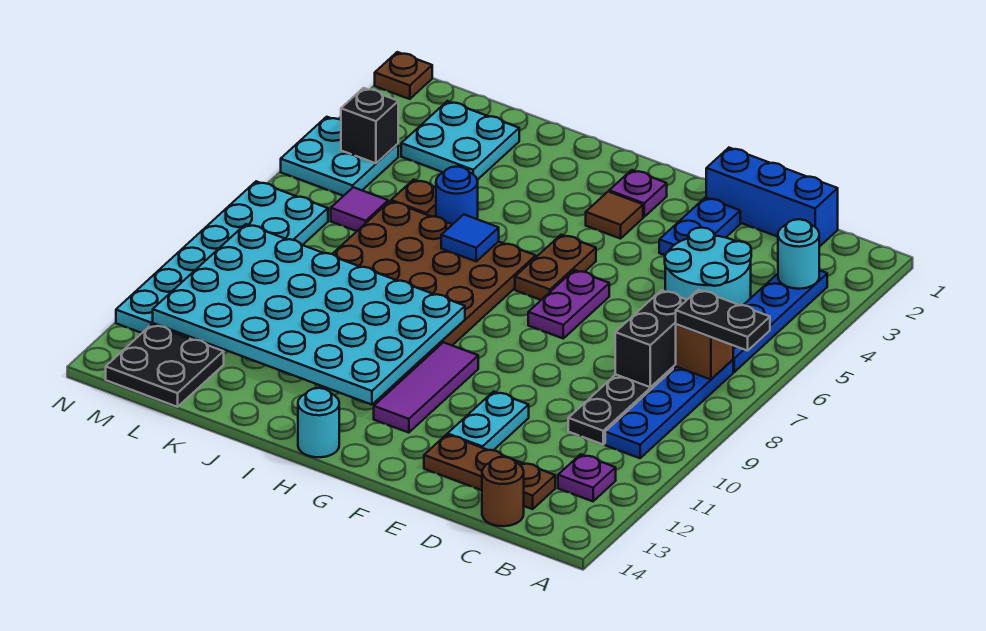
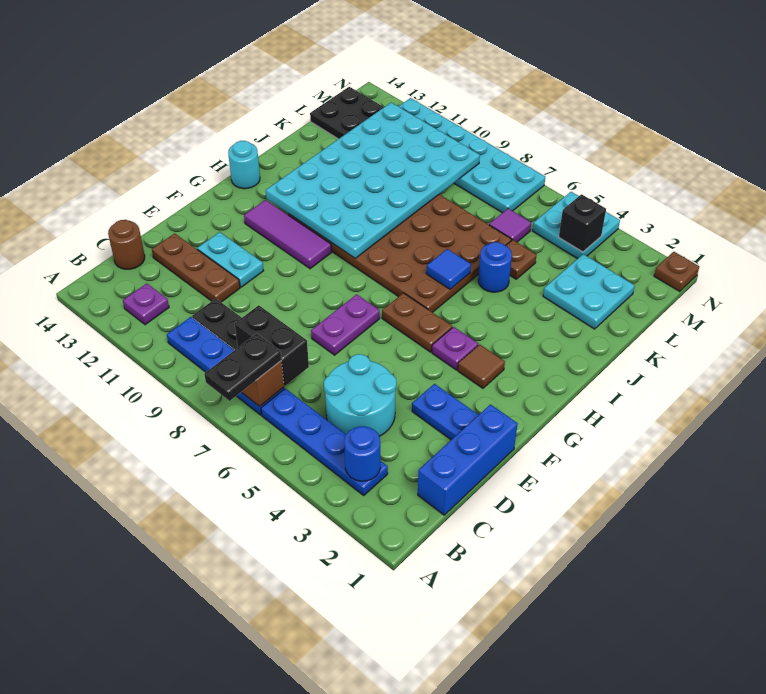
cyan 1x1 round brick [778,219,819,289] -> blue 1x1 round brick [344,426,380,481]
brown 1x3 plate [424,435,555,509] -> brown 1x3 plate turned to [152,233,240,302]
purple 1x2 plate [528,270,609,338] -> purple 1x2 plate turned to [311,294,380,355]
purple 1x1 plate [609,170,667,217] -> purple 1x1 plate moved to [432,327,478,370]

